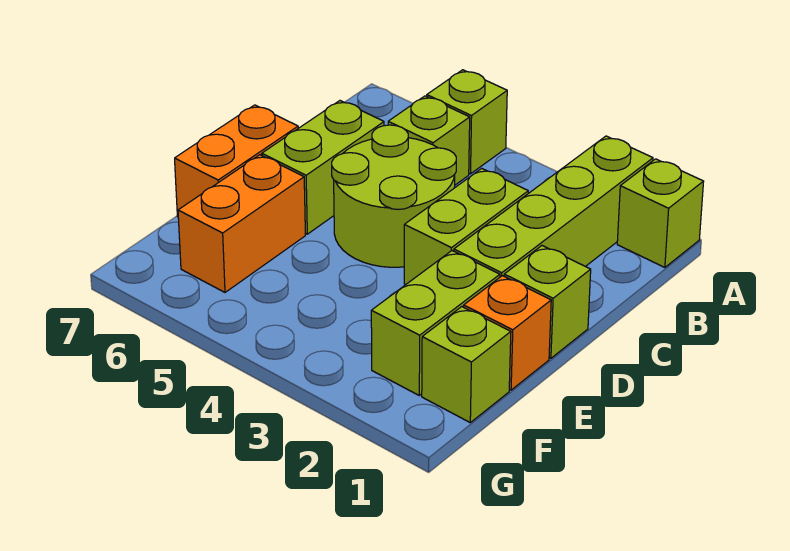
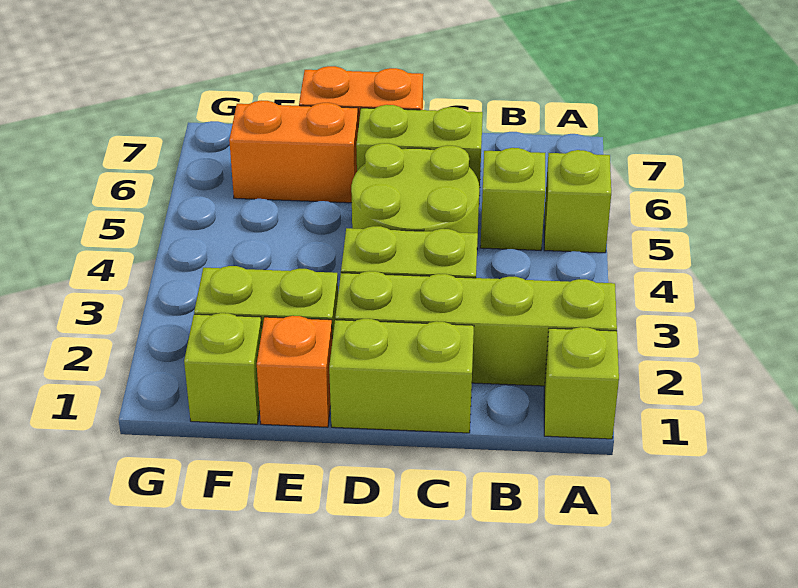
lime 1x1 brick [504,246,591,358] -> lime 1x2 brick [329,319,474,433]

